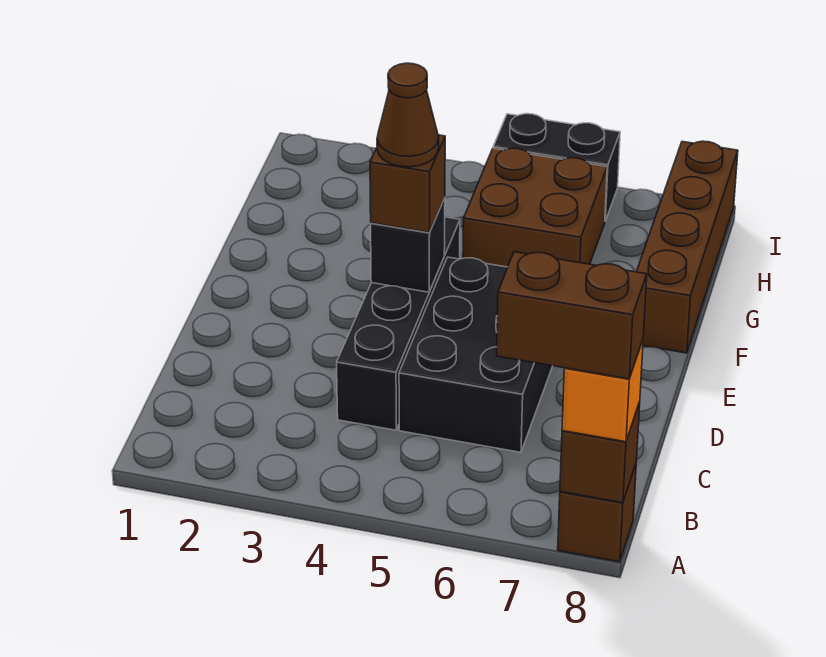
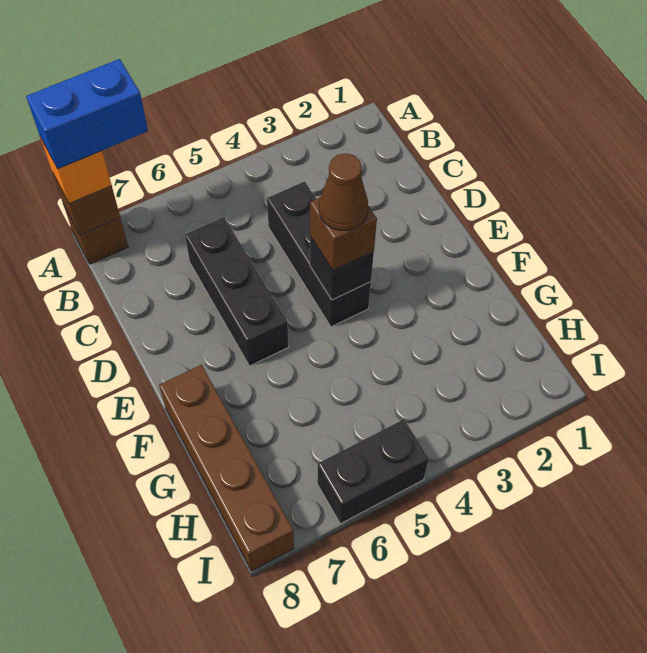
brown 1x2 brick [497,252,647,379] -> blue 1x2 brick [26,59,148,169]
black 1x4 brick [337,217,460,430] -> black 1x3 brick [267,181,371,327]
black 2x3 brick [399,257,553,452] -> black 1x3 brick [185,217,289,366]
brown 2x2 brick [463,148,607,267] -> none

